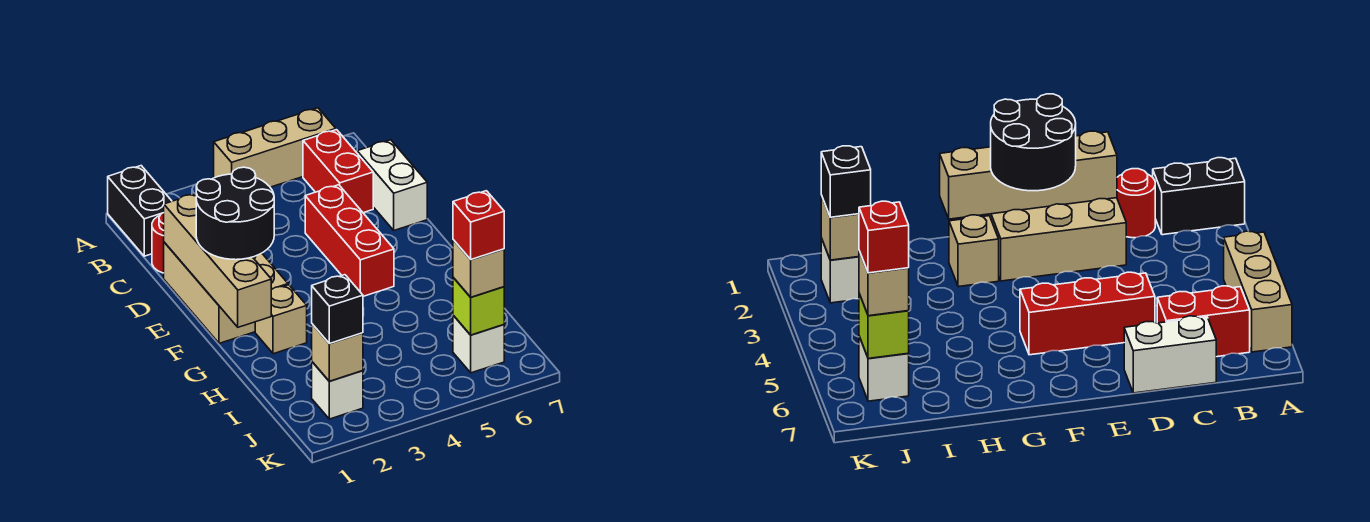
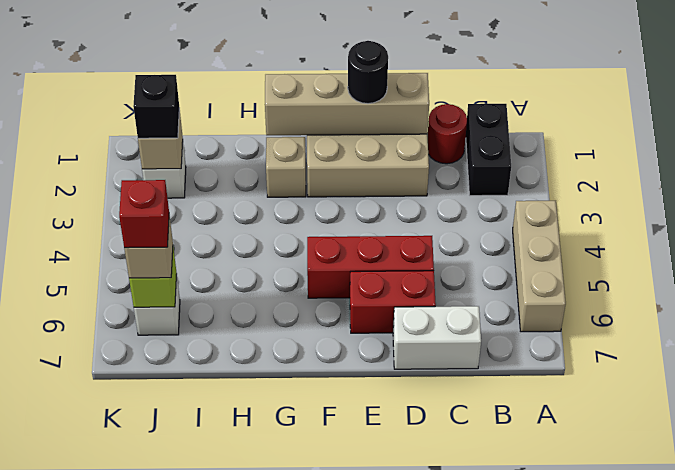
black 1x2 brick [108,166,172,256] -> black 1x2 brick turned to [466,104,511,196]
red 1x2 brick [303,130,373,213] -> red 1x2 brick moved to [350,271,436,333]
black 2x2 round brick [196,167,274,260] -> black 1x1 round brick [348,41,388,104]

